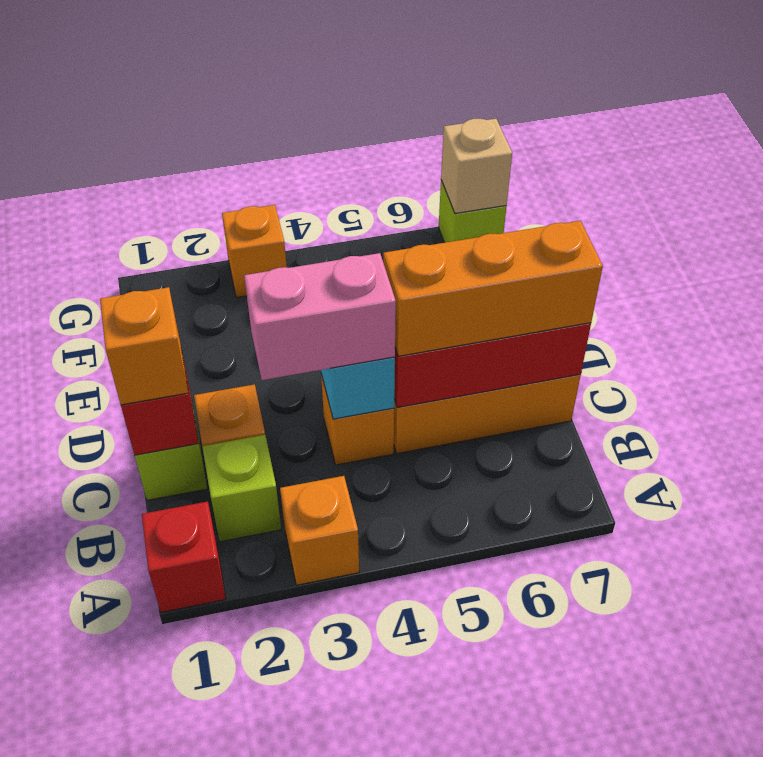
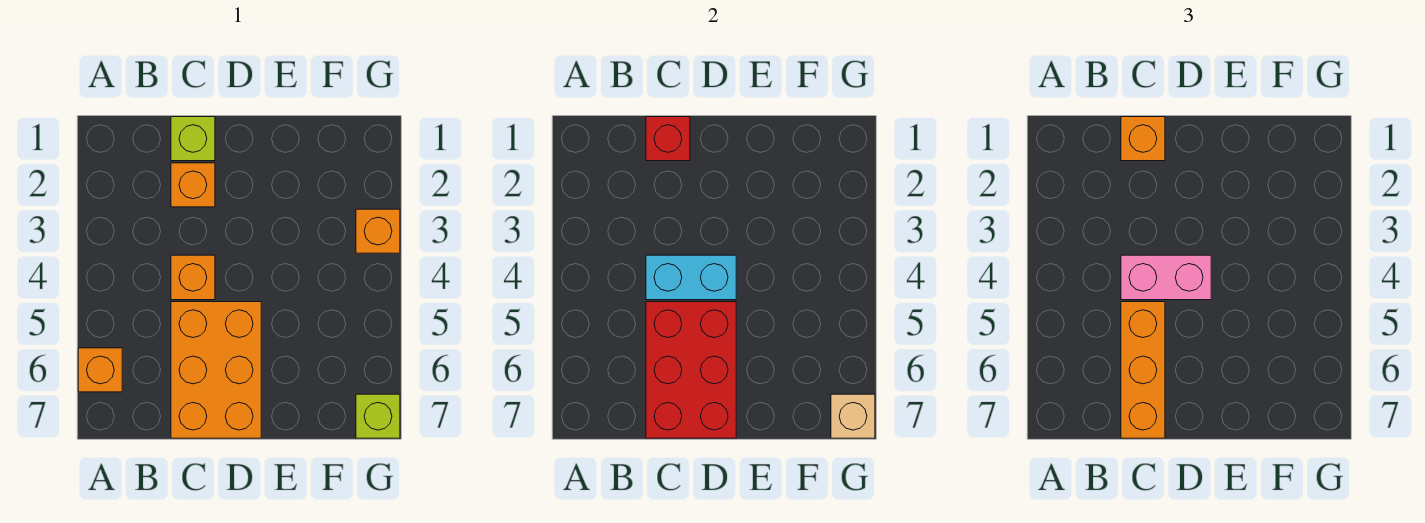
red 1x1 brick [142,501,226,612] -> none
orange 1x1 brick [280,476,359,585] -> orange 1x1 brick moved to [78,348,122,392]
lime 1x1 brick [202,435,281,542] -> none
pink 1x2 brick [244,253,396,380] -> pink 1x2 brick turned to [1121,255,1211,300]

